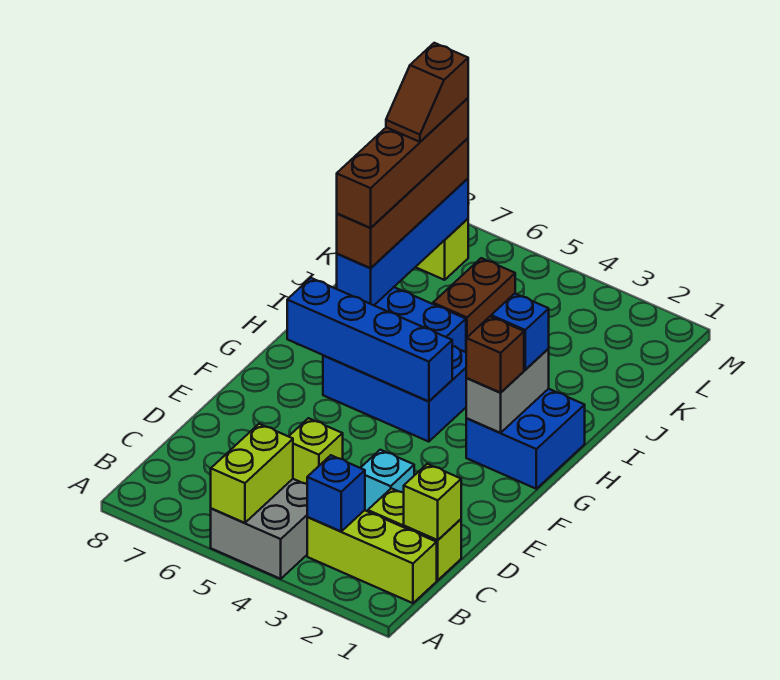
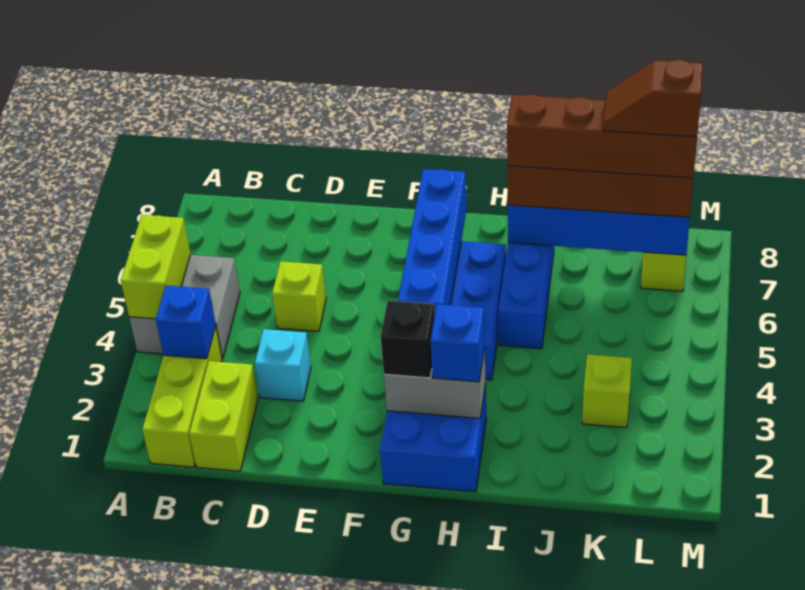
lime 1x2 brick [211,424,293,523] -> lime 1x2 brick turned to [121,215,190,319]
lime 1x1 brick [404,464,461,540] -> lime 1x1 brick moved to [582,354,632,428]
brown 1x1 brick [466,316,524,393] -> black 1x1 brick [381,301,435,378]
brown 1x2 brick [433,258,515,338] -> none

